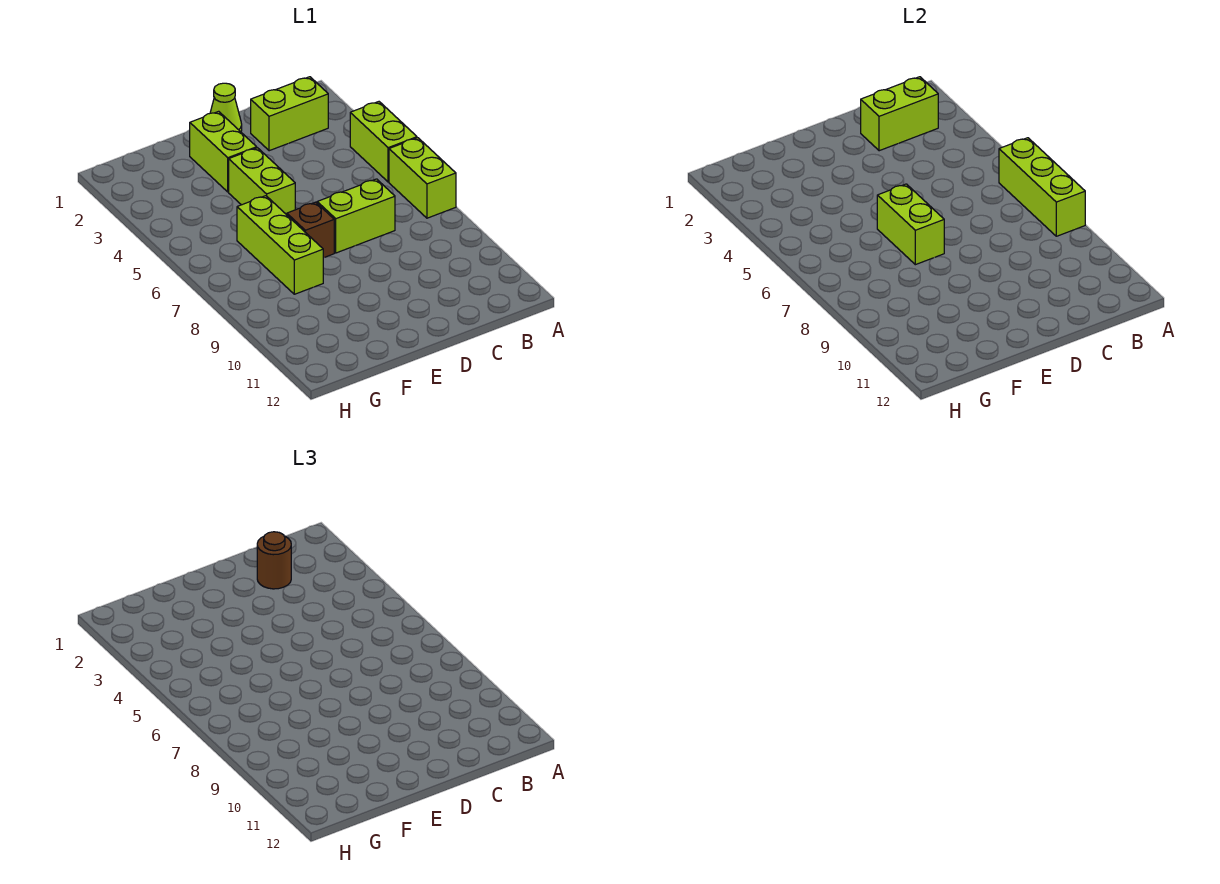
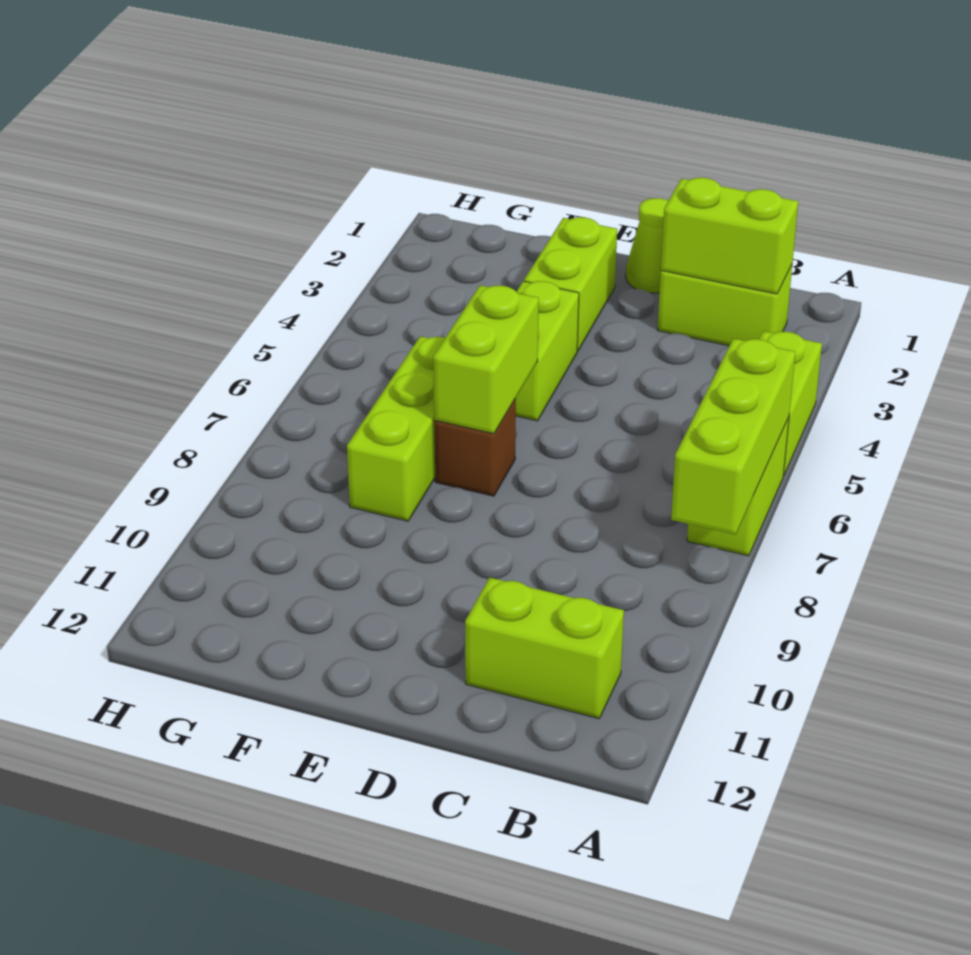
brown 1x1 round brick [257,532,291,589] -> none
lime 1x2 brick [317,179,395,253] -> lime 1x2 brick moved to [465,578,624,719]

